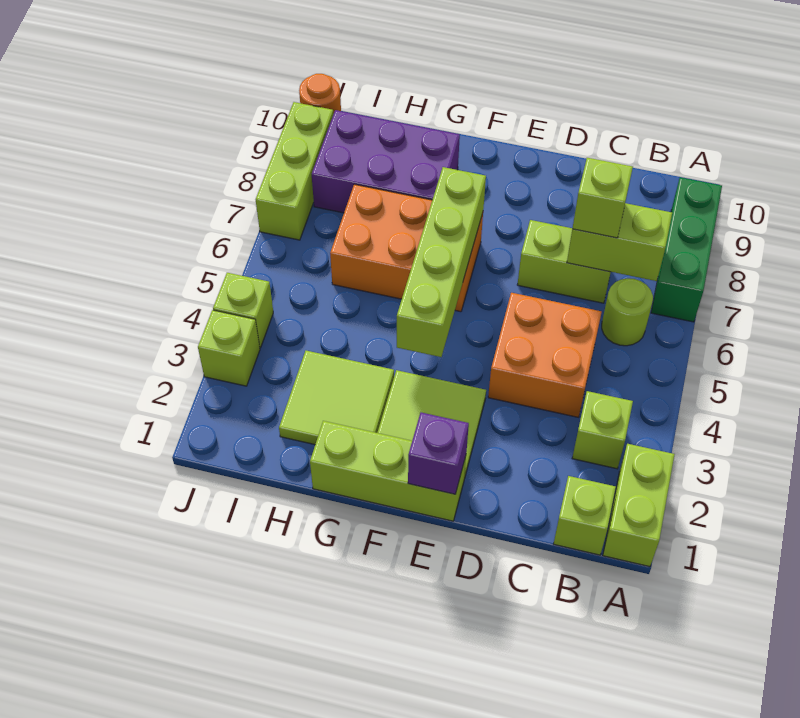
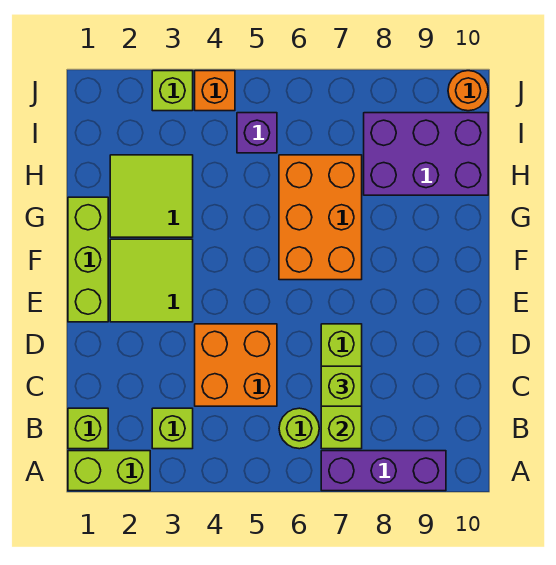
green 1x3 brick [651,177,722,322] -> purple 1x3 brick [321,451,446,491]
purple 1x1 brick [408,413,469,494] -> purple 1x1 brick moved to [237,113,277,153]
lime 1x4 brick [397,167,486,357] -> none
purple 2x3 brick [312,110,460,213] -> purple 2x3 brick turned to [364,113,488,195]
lime 1x1 brick [213,273,273,348] -> orange 1x1 brick [195,71,235,111]
lime 1x3 brick [256,102,333,240] -> none

